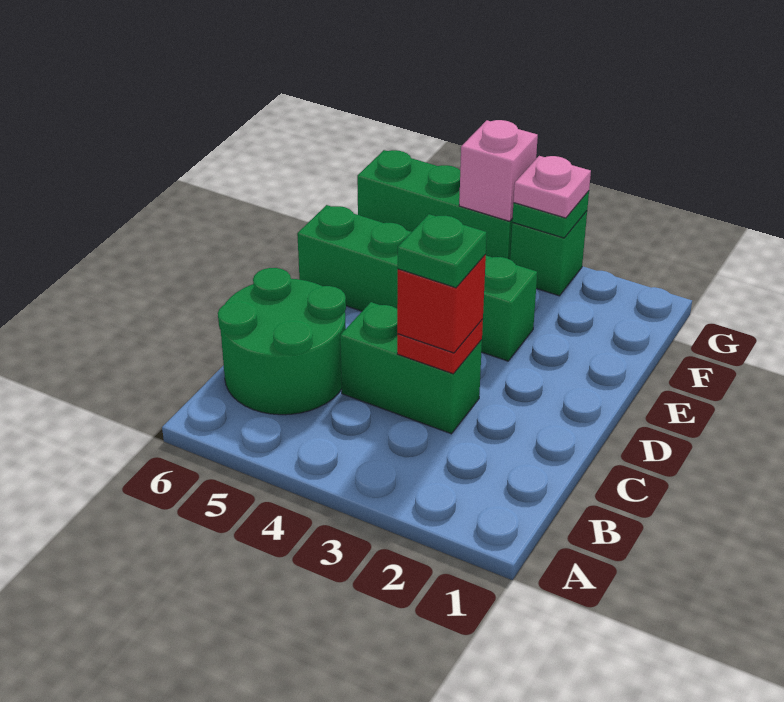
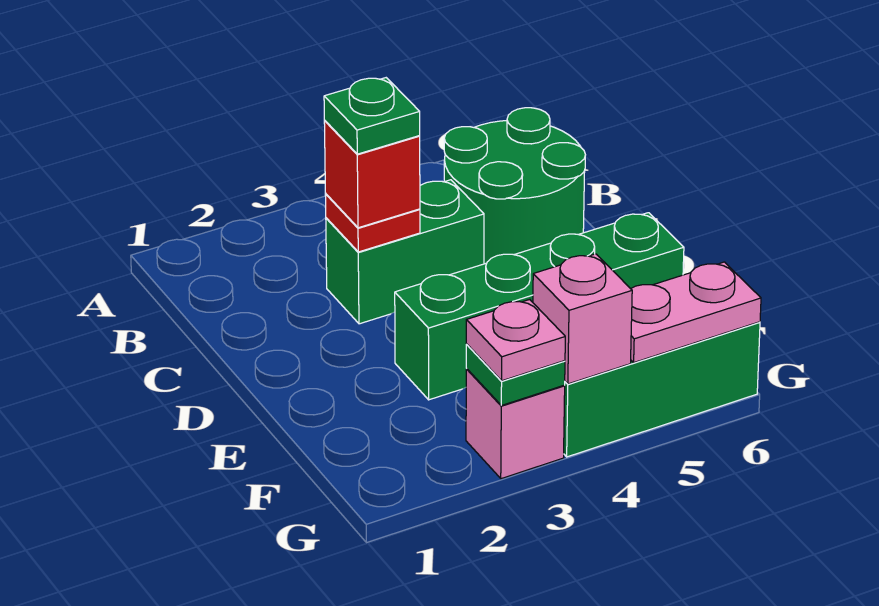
green 1x1 brick [510,211,587,296] -> pink 1x1 brick [466,369,565,479]
none -> pink 1x2 plate [631,262,761,362]

